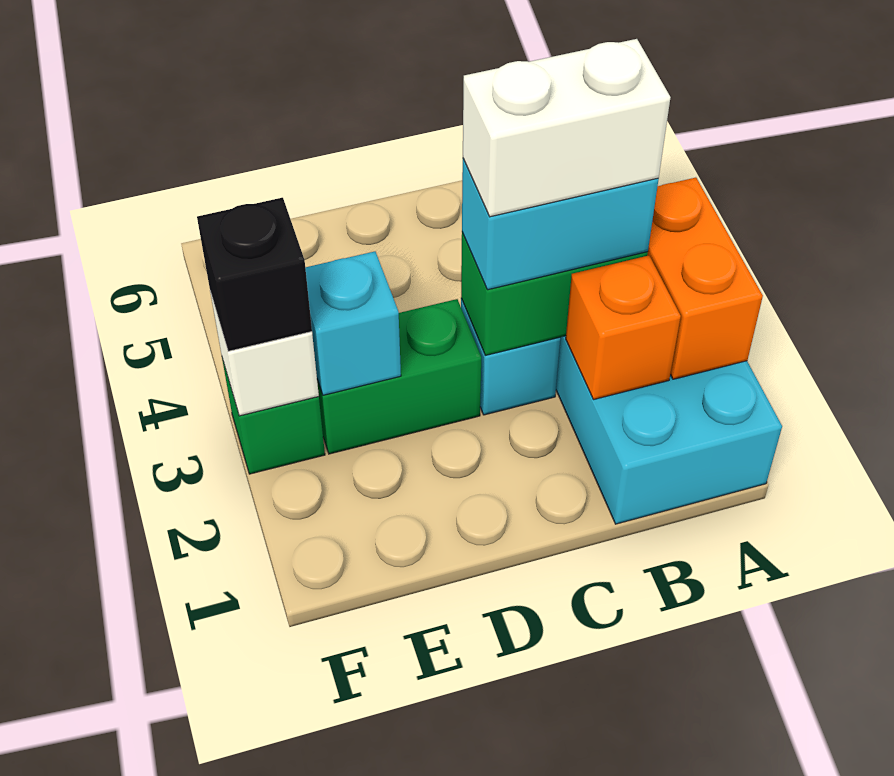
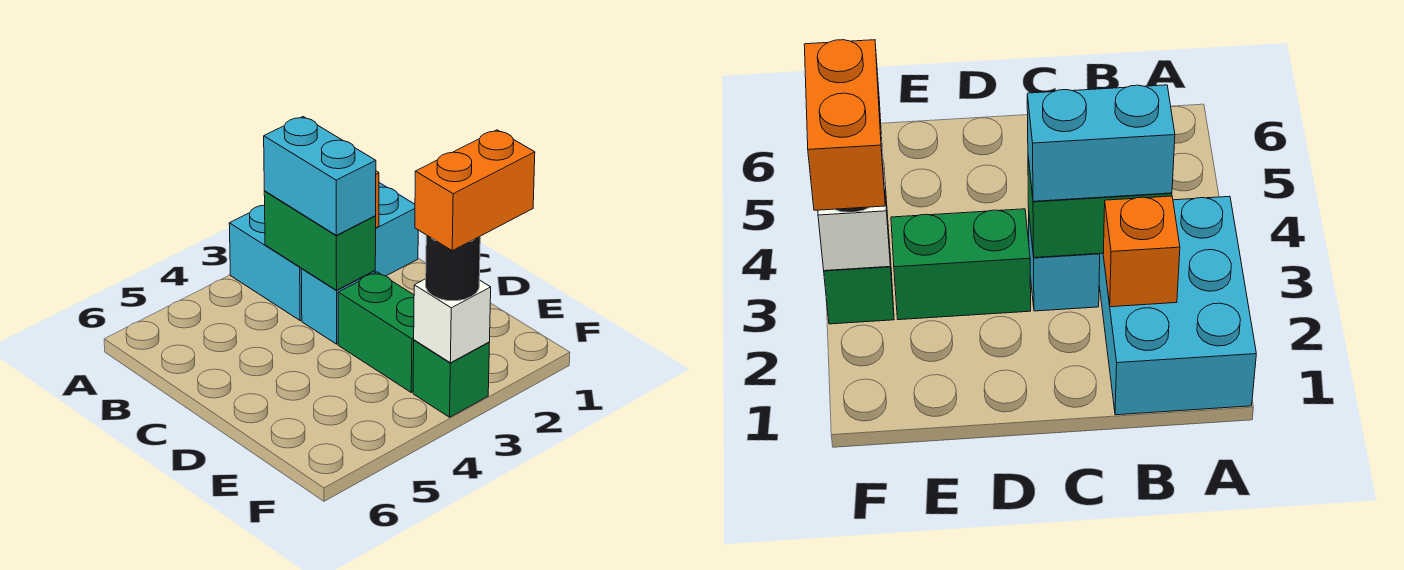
orange 1x2 brick [647,178,763,379] -> orange 1x2 brick moved to [415,130,535,251]
white 1x2 brick [463,39,671,217] -> none
cyan 1x1 brick [305,251,401,395] -> none
black 1x1 brick [197,198,312,351] -> black 1x1 round brick [426,235,480,301]

